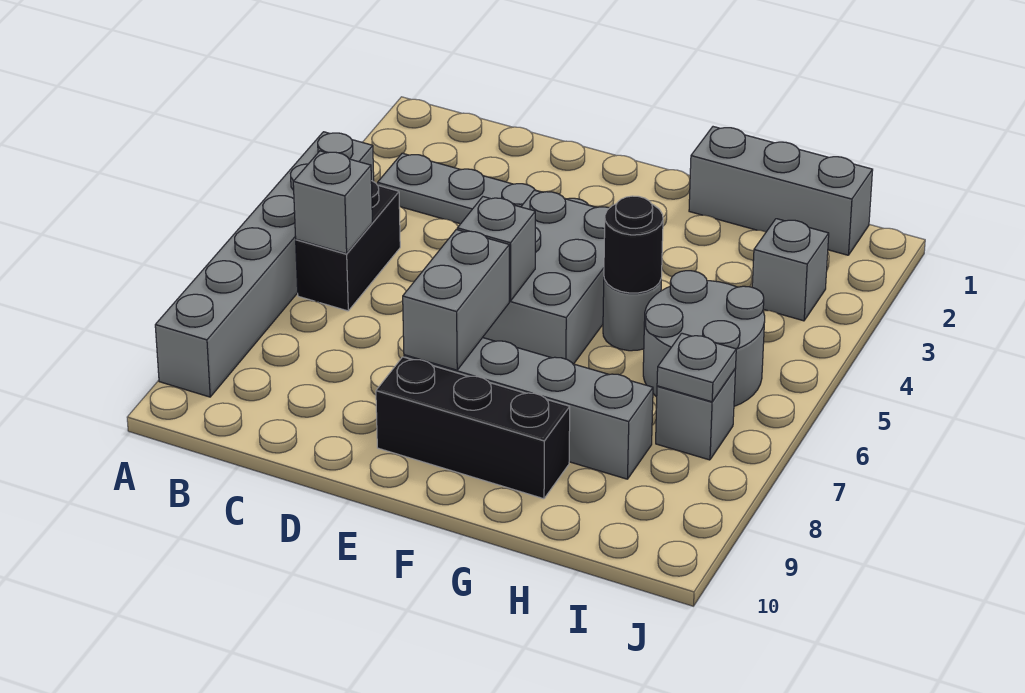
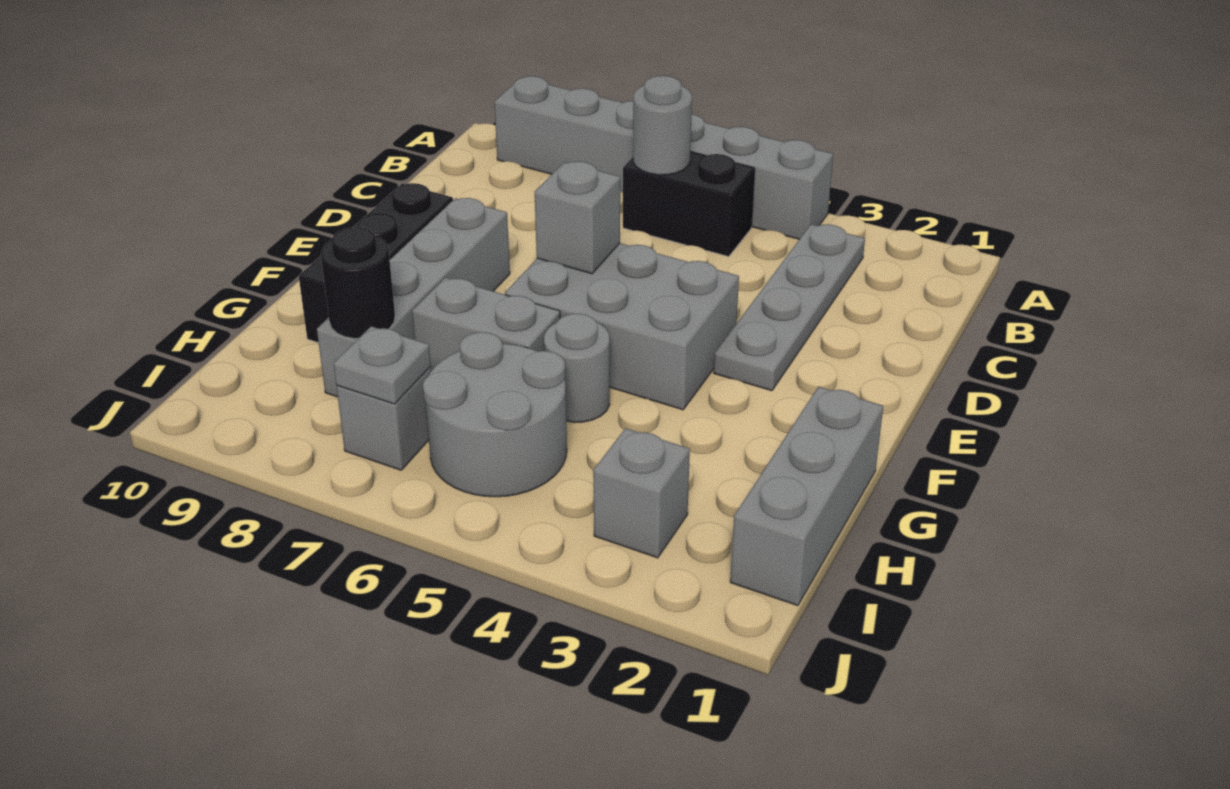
grey 1x1 brick [293,151,372,254] -> grey 1x1 round brick [633,76,692,175]
grey 1x2 brick [403,230,509,370] -> grey 1x2 brick moved to [412,277,560,371]
black 1x1 round brick [604,196,663,293] -> black 1x1 round brick moved to [321,227,395,339]

